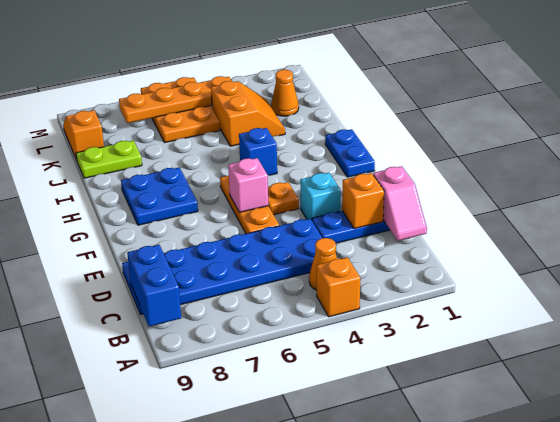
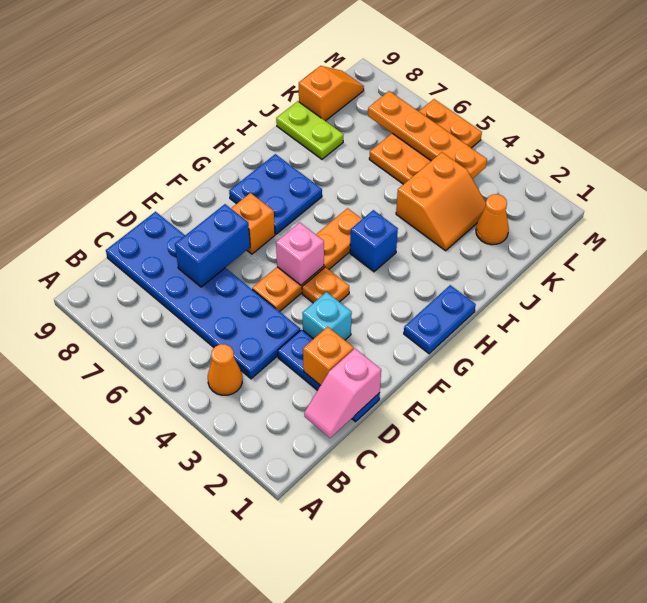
orange 1x1 brick [317,257,360,317] -> orange 1x1 brick moved to [231,193,275,254]
blue 1x2 brick [127,245,181,326] -> blue 1x2 brick moved to [175,204,250,287]
orange 1x3 plate [220,176,279,234] -> orange 1x4 plate [252,208,362,312]

